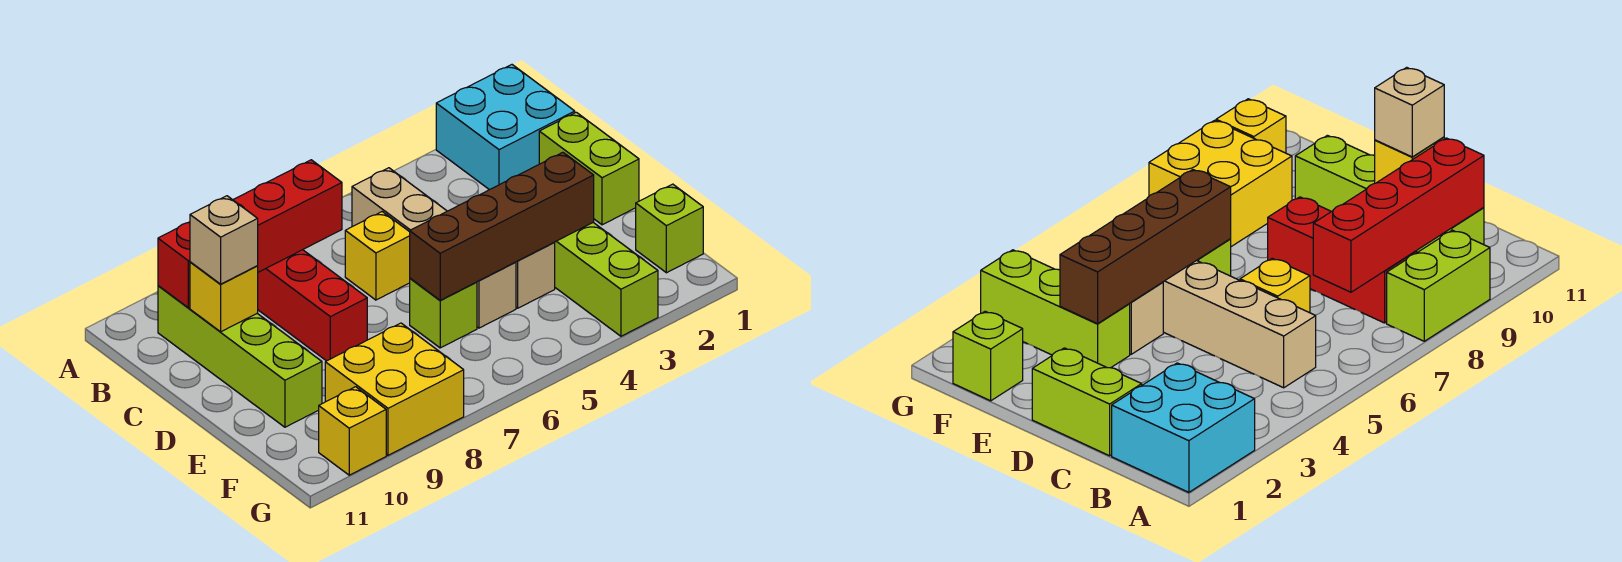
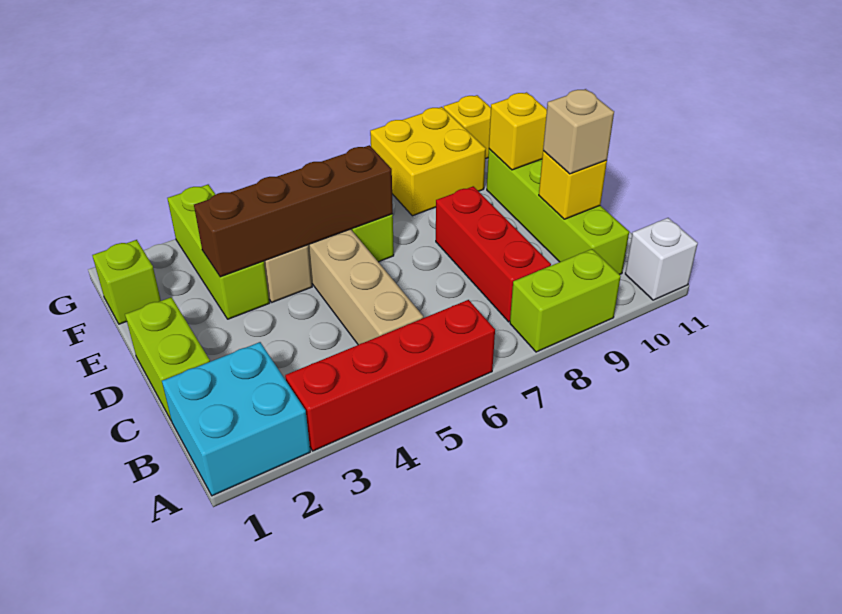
none -> white 1x1 brick [625,218,698,300]
red 1x4 brick [158,160,342,308] -> red 1x4 brick moved to [285,300,495,451]
yellow 1x1 brick [345,212,410,300] -> yellow 1x1 brick moved to [489,92,547,170]

